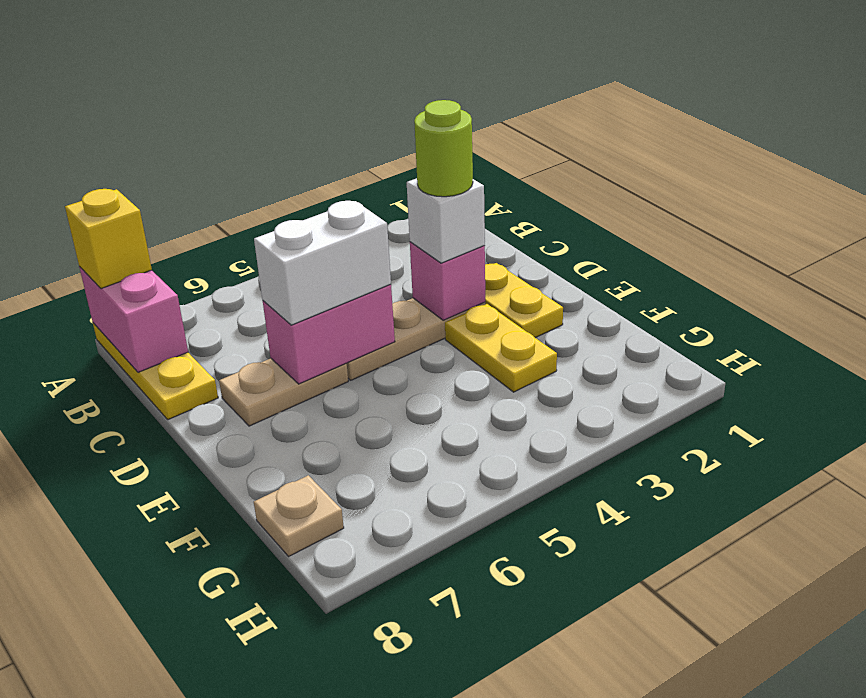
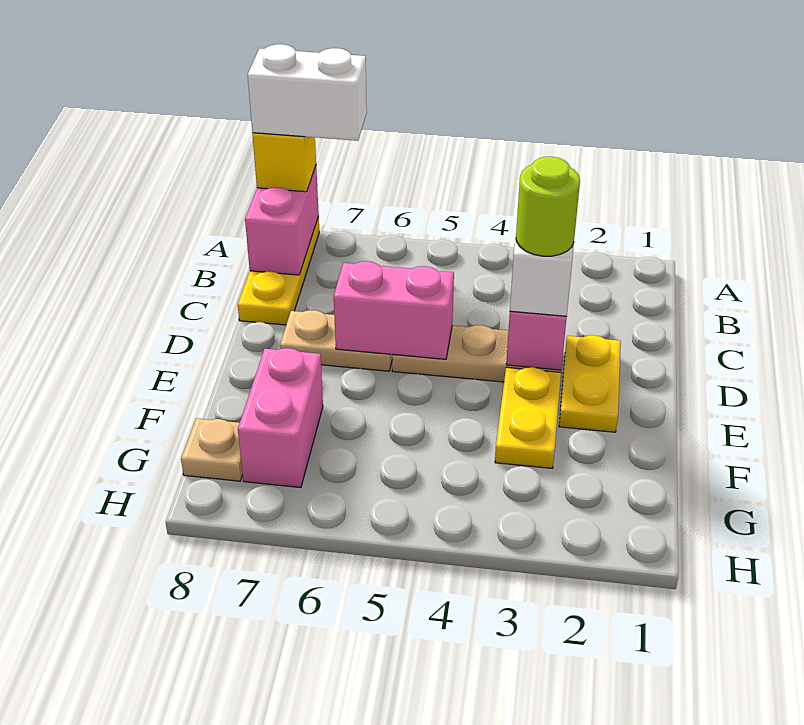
white 1x2 brick [254,201,391,325] -> white 1x2 brick moved to [248,44,367,141]
none -> pink 1x2 brick [238,348,323,488]

